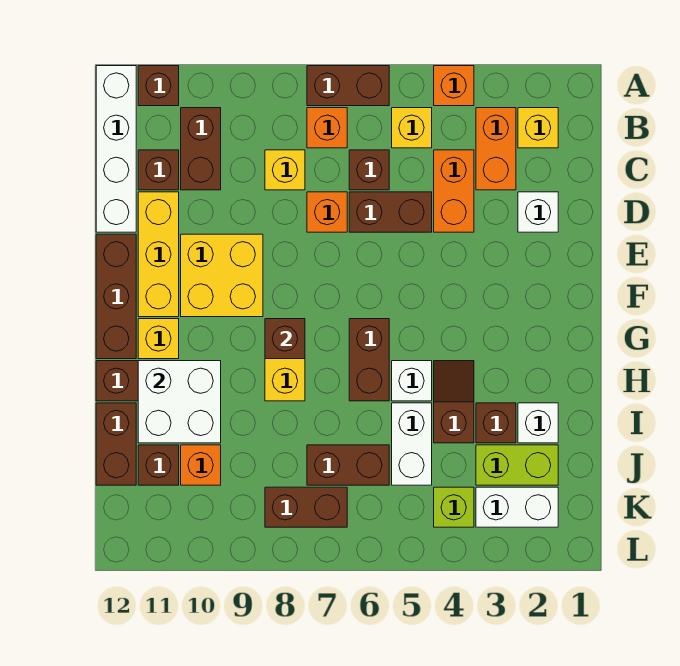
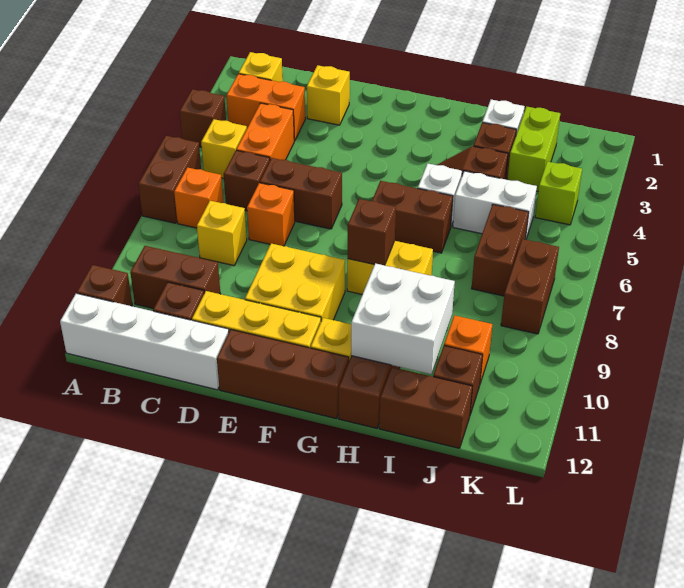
orange 1x1 brick [434,66,474,106] -> brown 1x1 brick [180,89,226,147]
orange 1x2 brick [434,150,474,232] -> orange 1x2 brick turned to [236,103,294,160]
white 1x1 brick [518,192,558,232] -> yellow 1x1 brick [307,65,350,125]
brown 1x2 brick [349,192,432,232] -> brown 1x2 brick turned to [260,158,342,229]
white 1x2 brick [476,487,558,527] -> none

